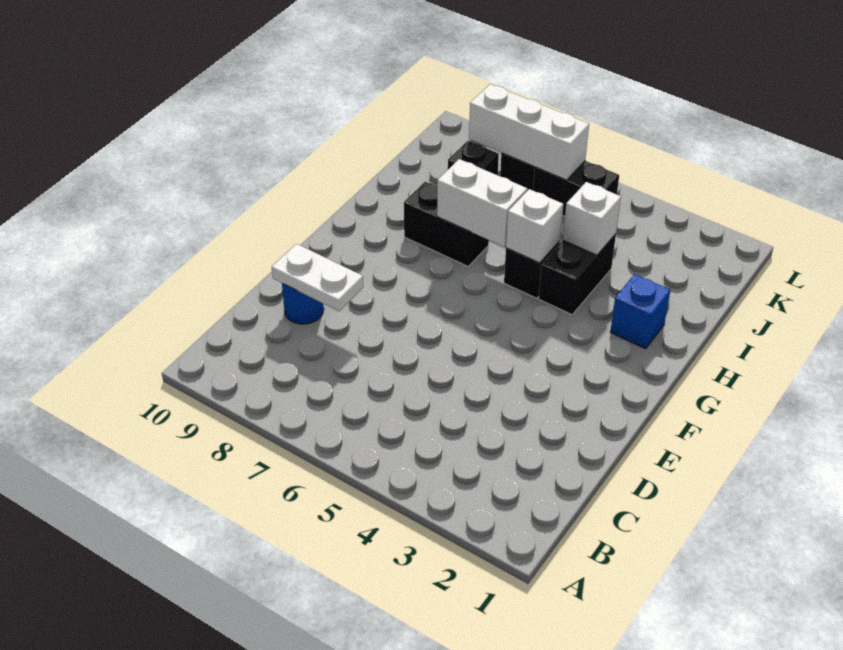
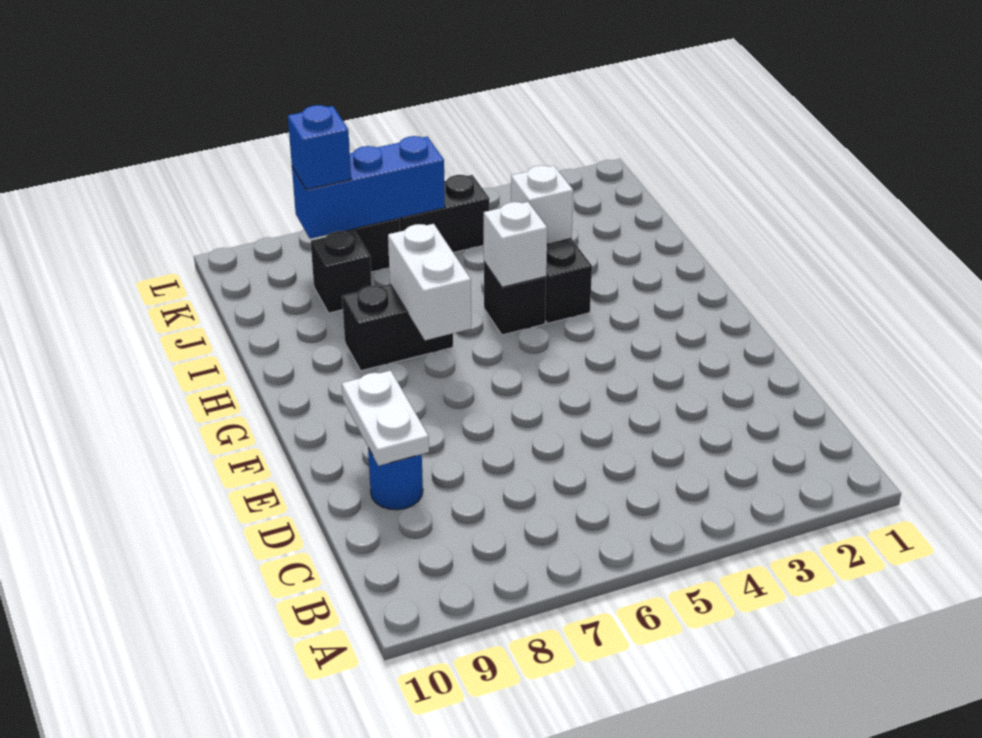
white 1x2 plate [272,244,363,311] -> white 1x2 plate turned to [342,371,429,466]
blue 1x1 brick [610,274,670,349] -> blue 1x1 brick moved to [288,105,351,190]
white 1x2 brick [437,159,527,247] -> white 1x2 brick turned to [388,224,471,340]
white 1x3 brick [469,84,589,180] -> blue 1x3 brick [292,136,445,239]

